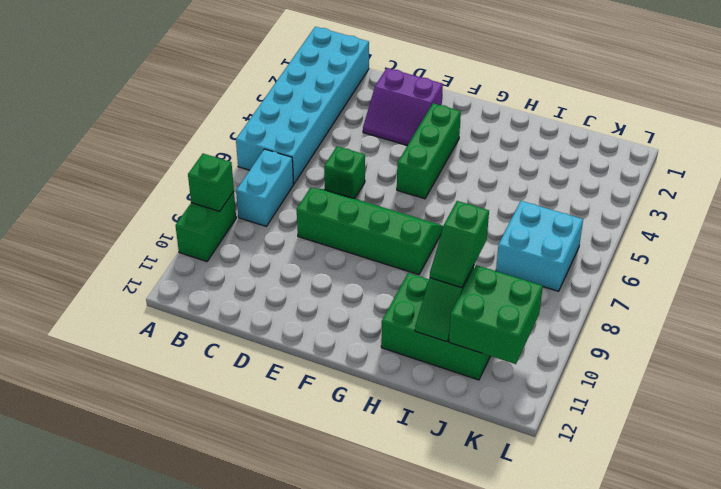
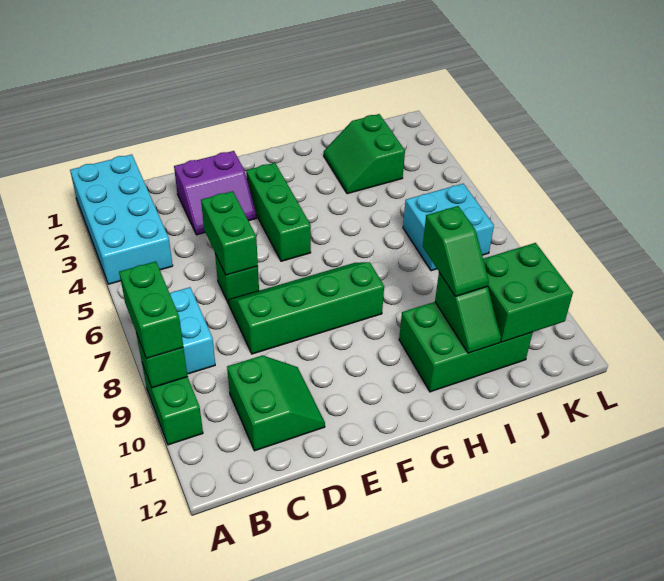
cyan 2x6 brick [236,27,369,184] -> cyan 2x4 brick [70,154,173,284]
none -> green 1x2 brick [119,261,183,359]
none -> green 2x2 slope [227,355,325,451]
none -> green 1x2 brick [201,191,258,275]
none -> green 2x2 slope [324,114,405,194]

